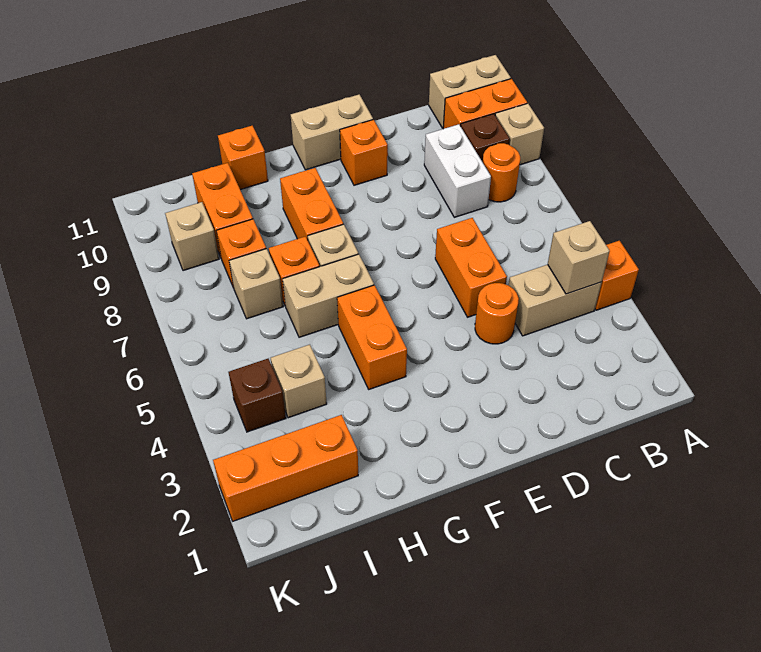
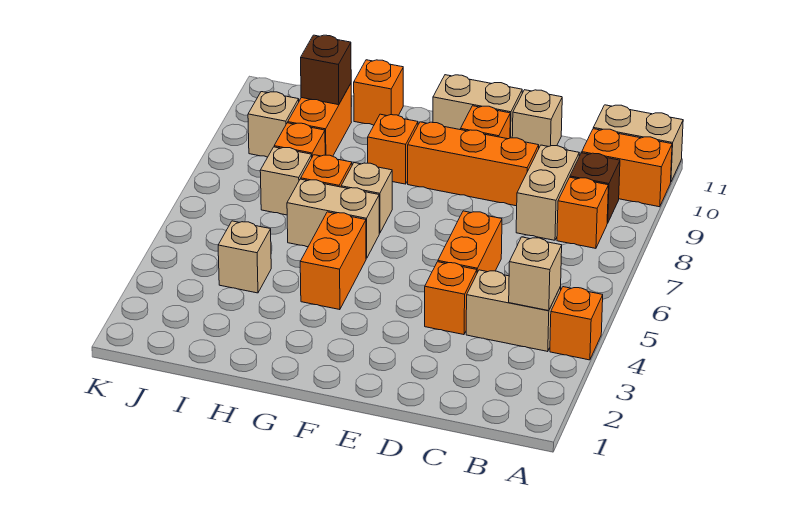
tan 1x1 brick [495,104,544,165] -> tan 1x1 brick moved to [512,90,562,147]
orange 1x1 round brick [483,143,520,202] -> orange 1x1 brick [557,177,608,248]
white 1x2 brick [424,124,491,217] -> tan 1x2 brick [516,145,579,240]
orange 1x1 round brick [475,283,519,344] -> orange 1x1 brick [425,262,477,335]
orange 1x2 brick [280,168,343,240] -> orange 1x1 brick [368,114,418,184]
orange 1x3 brick [213,415,358,521] -> orange 1x3 brick moved to [408,122,539,206]
brown 1x1 brick [229,359,286,432] -> brown 1x1 brick moved to [301,35,351,105]

